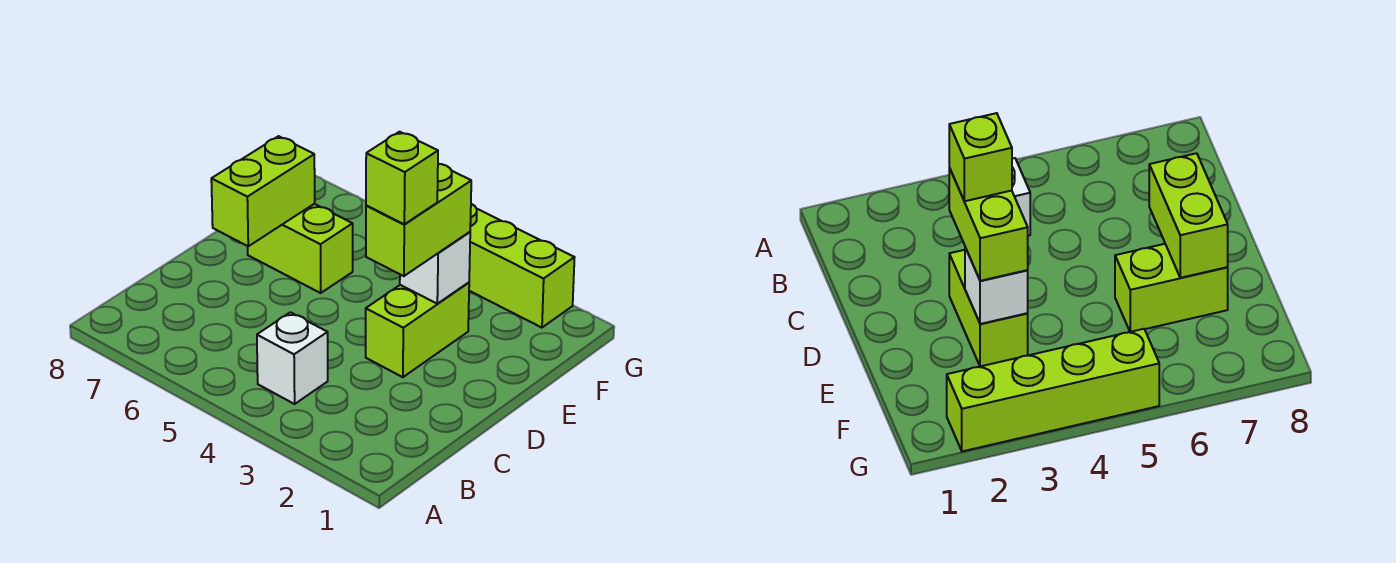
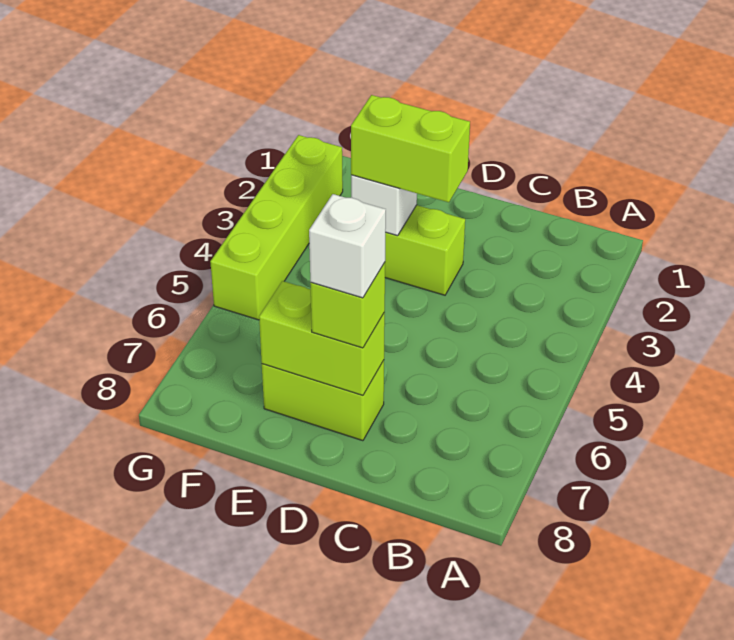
white 1x1 brick [257,312,328,404] -> white 1x1 brick moved to [309,194,386,298]
lime 1x1 brick [366,132,438,224] -> lime 1x1 brick moved to [310,263,385,348]
lime 1x2 brick [248,204,353,293] -> lime 1x2 brick turned to [262,360,384,441]

